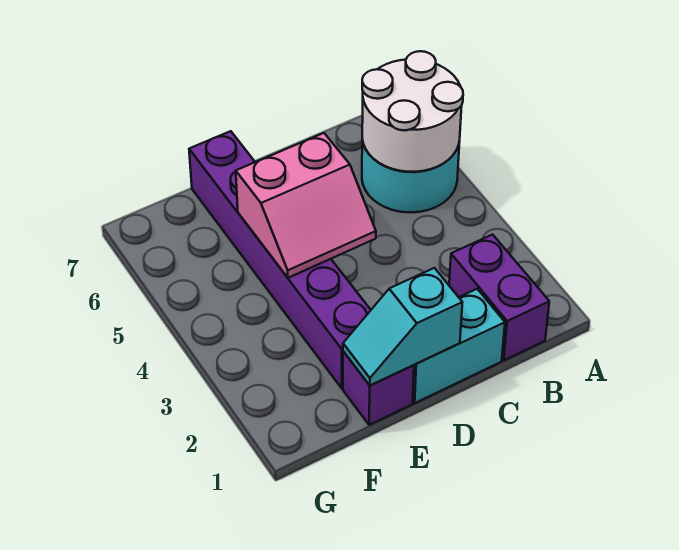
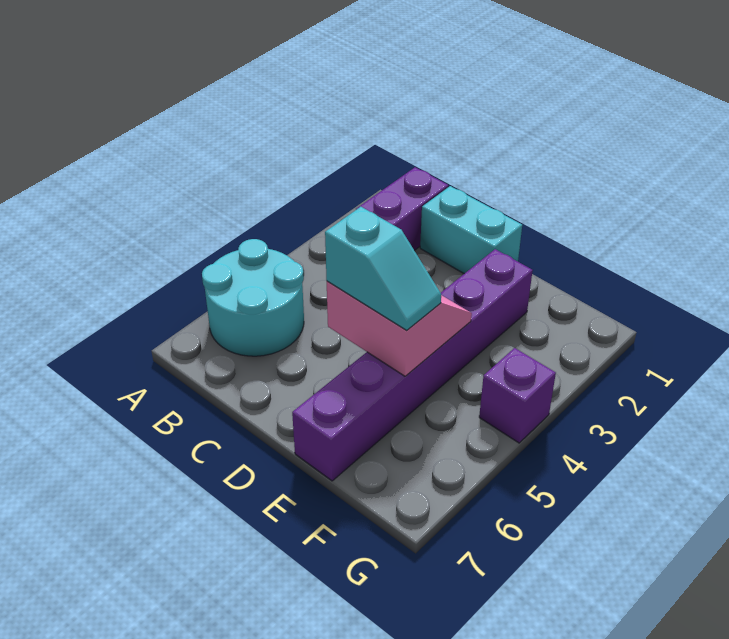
white 2x2 round brick [362,51,463,172] -> none
cyan 1x2 slope [343,268,462,385] -> cyan 1x2 slope moved to [325,207,441,331]
purple 1x1 brick [343,351,414,425] -> purple 1x1 brick moved to [479,348,556,443]

